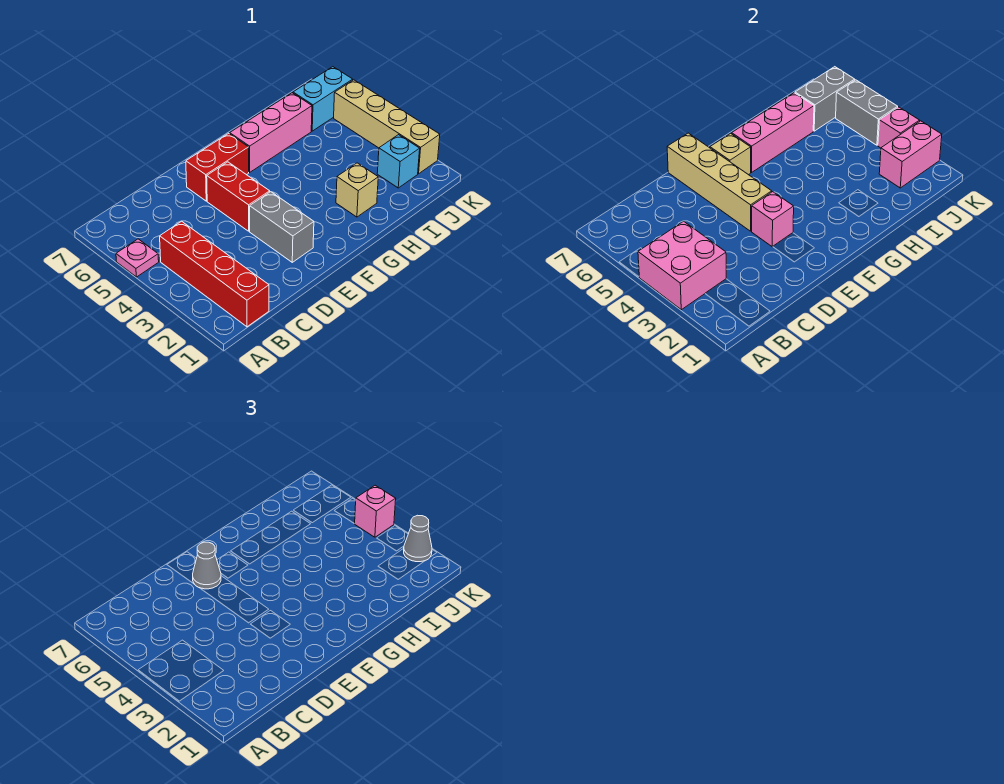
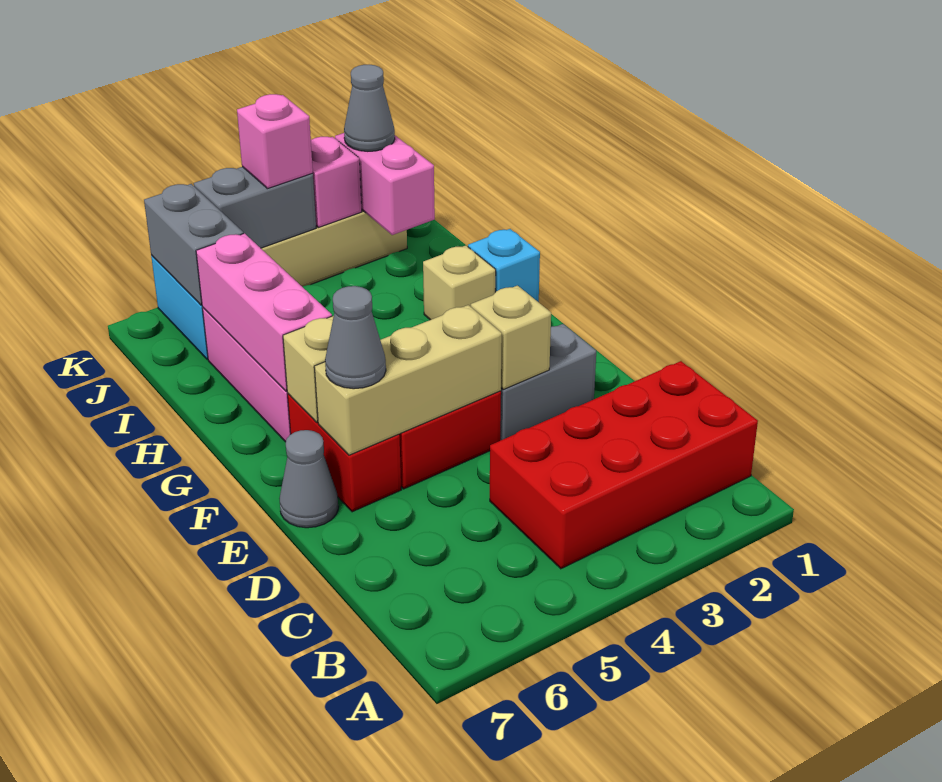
pink 2x2 brick [638,221,726,310] -> none
pink 1x1 plate [116,239,159,277] -> none
red 1x4 brick [160,221,269,327] -> red 2x4 brick [490,361,758,569]
pink 1x1 brick [752,192,794,247] -> tan 1x1 brick [471,286,551,389]
tan 1x4 brick [667,133,772,231] -> tan 1x3 brick [314,305,502,455]
none -> grey 1x1 cone [279,430,338,528]
cyan 1x1 brick [377,135,420,188] -> cyan 1x1 brick moved to [468,229,540,302]

